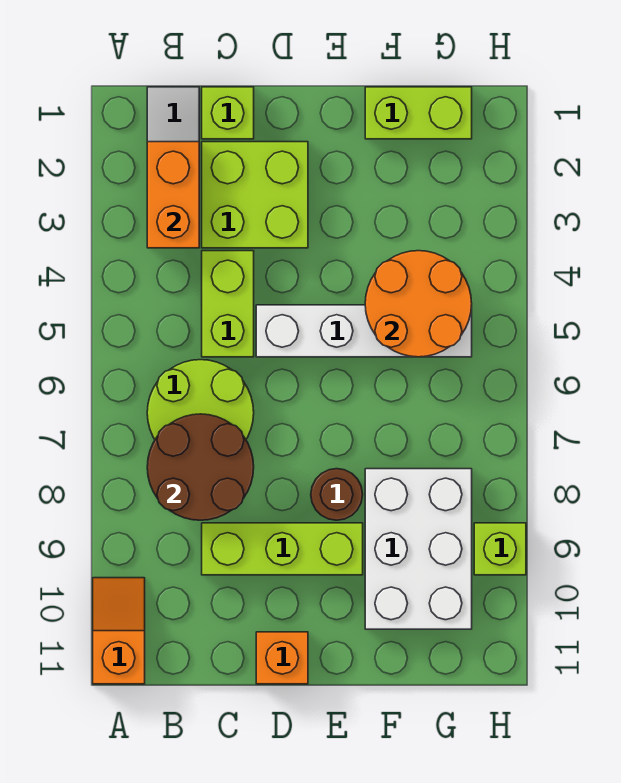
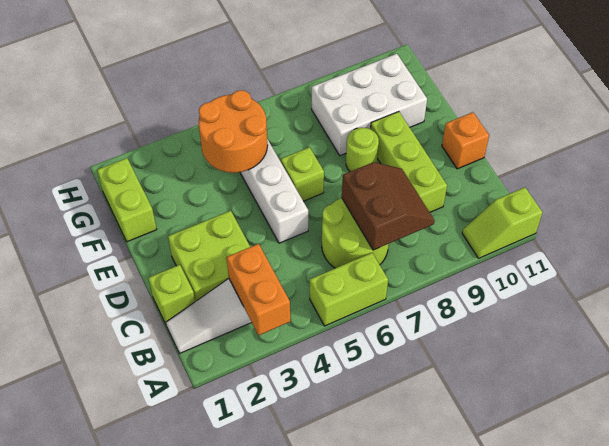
orange 1x2 slope [93,578,145,684] -> lime 1x2 slope [462,187,542,258]
orange 1x2 brick [147,142,199,248] -> orange 1x2 brick turned to [227,244,290,335]
brown 2x2 round brick [147,414,254,520] -> brown 2x2 slope [342,162,435,250]
lime 1x2 brick [202,251,254,357] -> lime 1x2 brick moved to [310,253,388,326]
brown 1x1 round brick [311,469,363,520] -> lime 1x1 round brick [346,128,379,172]
lime 1x1 brick [474,523,526,575] -> lime 1x1 brick moved to [281,147,324,201]

